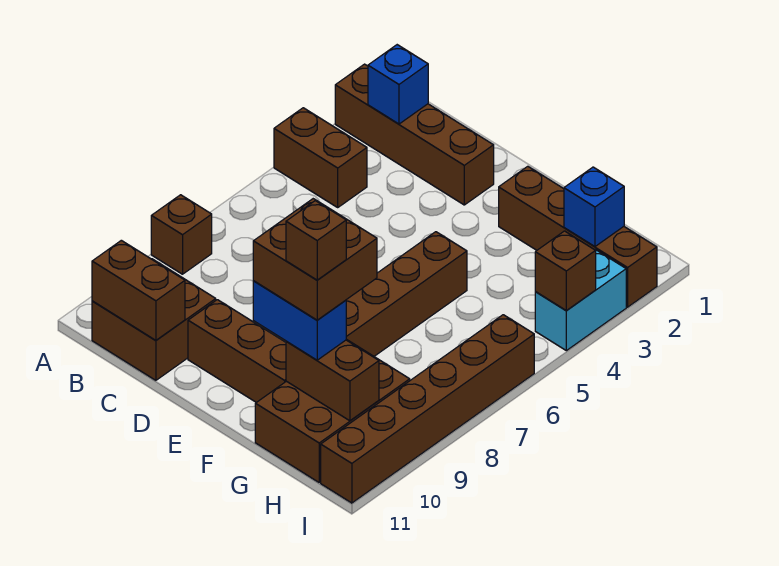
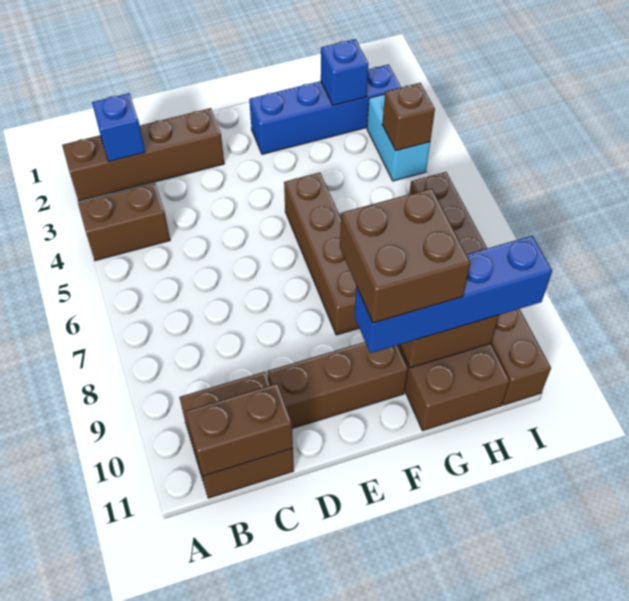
brown 1x1 brick [151,195,212,274] -> none
brown 1x4 brick [499,166,657,307] -> blue 1x4 brick [249,65,401,154]
blue 1x2 brick [253,281,346,360] -> blue 1x4 brick [354,236,552,353]
brown 1x1 brick [286,201,346,280] -> none

